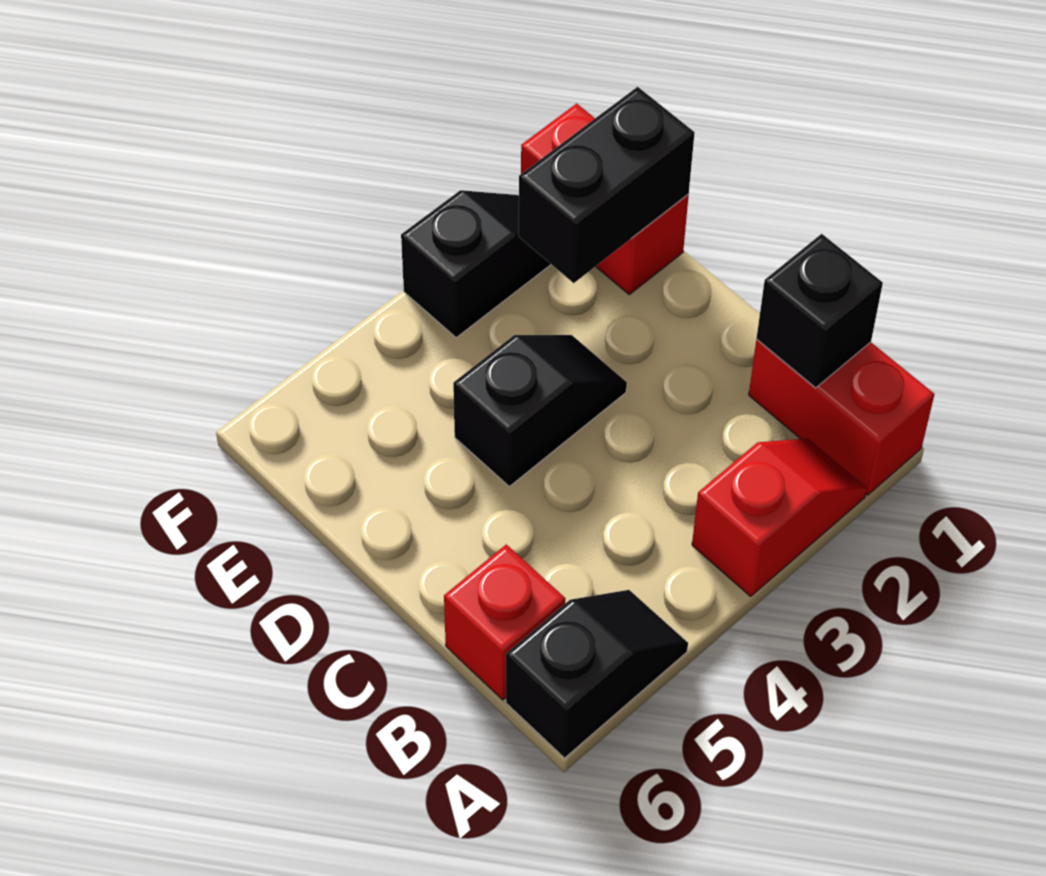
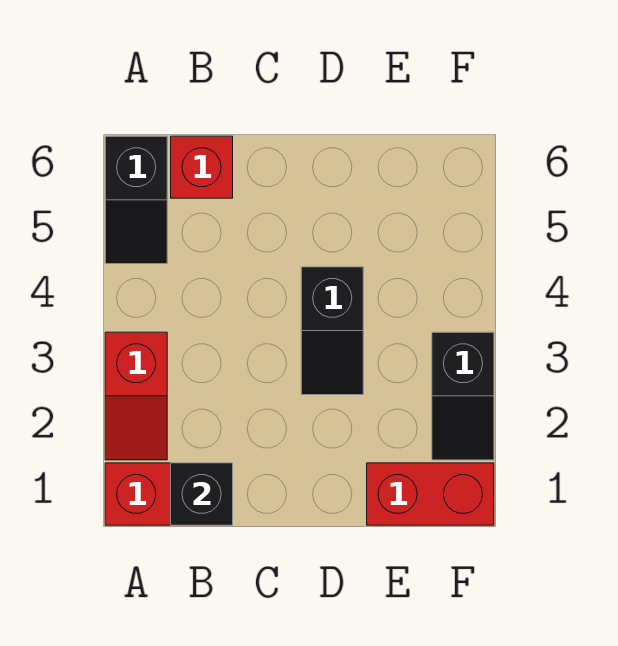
black 1x2 brick [519,87,695,283] -> none

